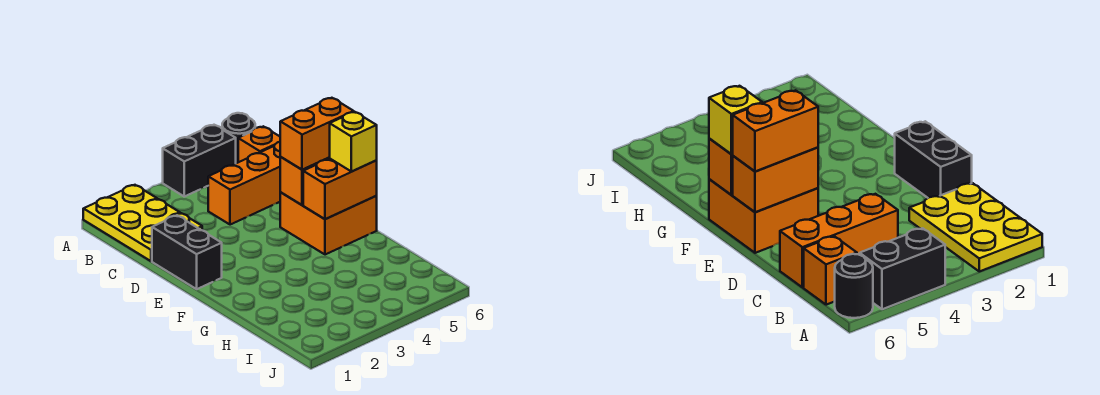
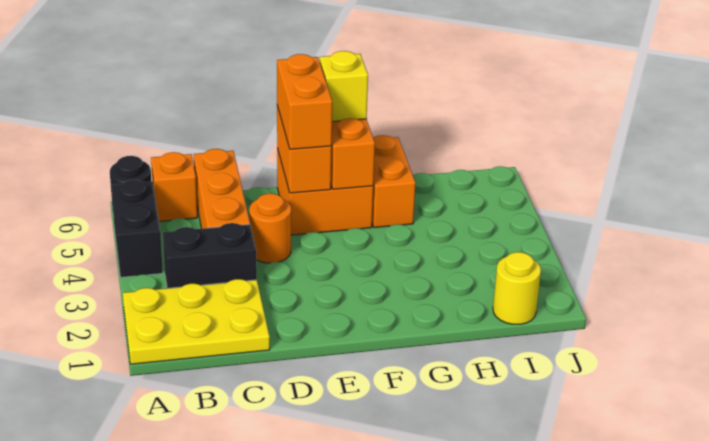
black 1x2 brick [152,216,222,289] -> black 1x2 brick moved to [163,223,257,288]
none -> orange 1x1 round brick [249,193,291,263]
none -> orange 1x2 brick [372,135,416,227]
none -> yellow 1x1 round brick [493,252,541,324]

